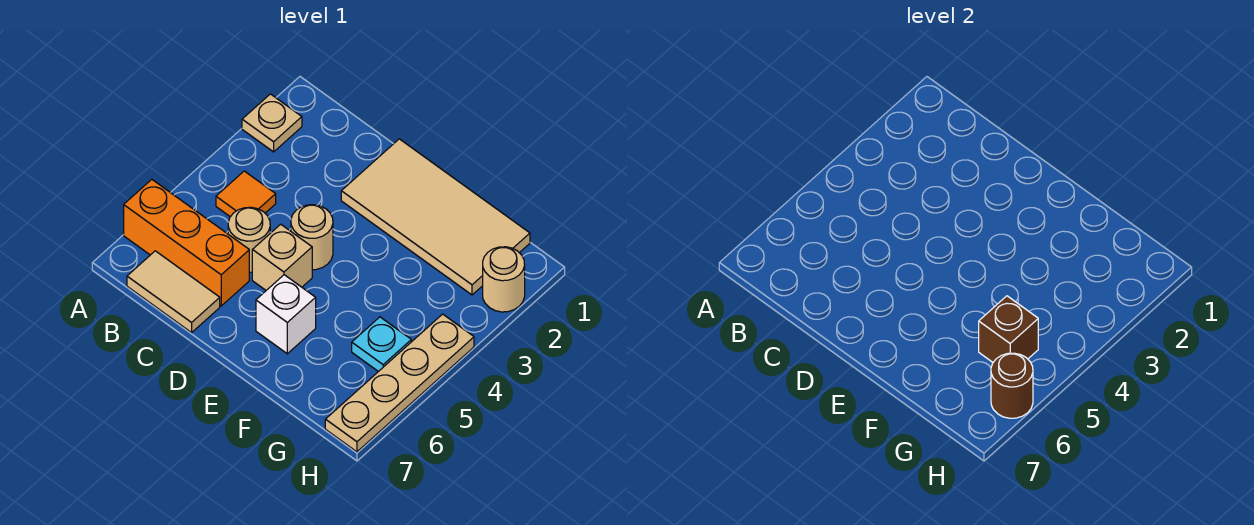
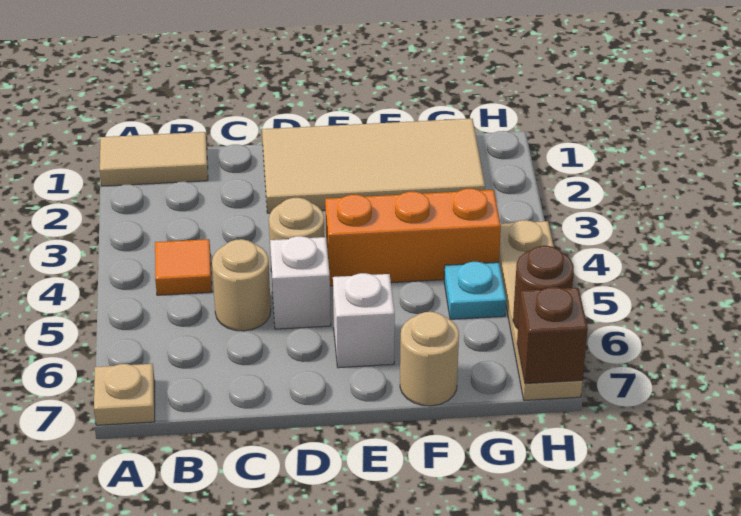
tan 1x1 plate [242,94,302,152] -> tan 1x1 plate moved to [94,364,155,425]
orange 1x3 brick [124,179,249,306] -> orange 1x3 brick moved to [325,189,501,286]
tan 1x2 tile [127,251,220,333] -> tan 1x2 tile moved to [100,132,208,186]
tan 1x1 brick [252,224,312,290] -> white 1x1 brick [270,236,331,329]
brown 1x1 brick [979,296,1038,362] -> brown 1x1 brick moved to [517,287,588,384]
tan 1x1 round brick [483,247,525,312] -> tan 1x1 round brick moved to [400,312,459,406]

